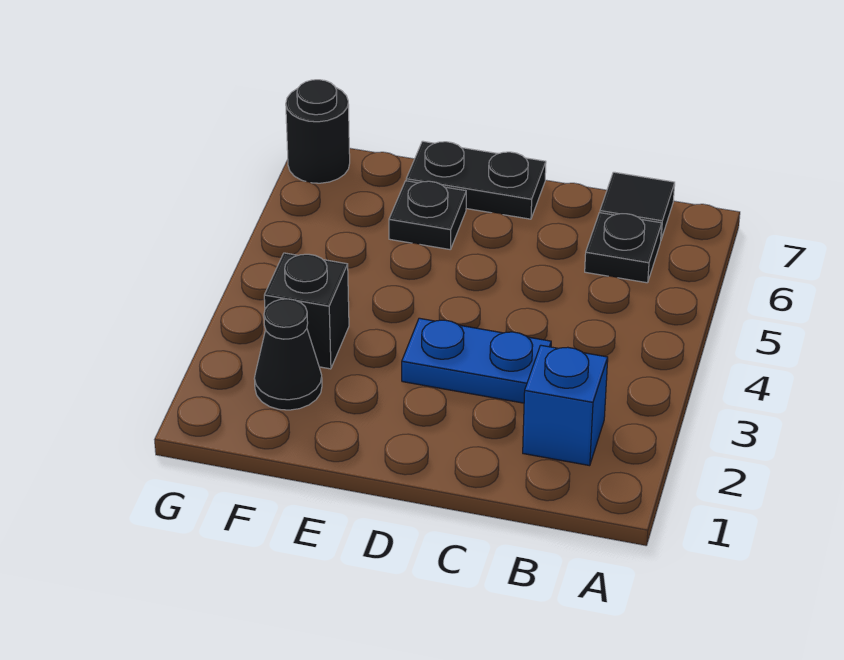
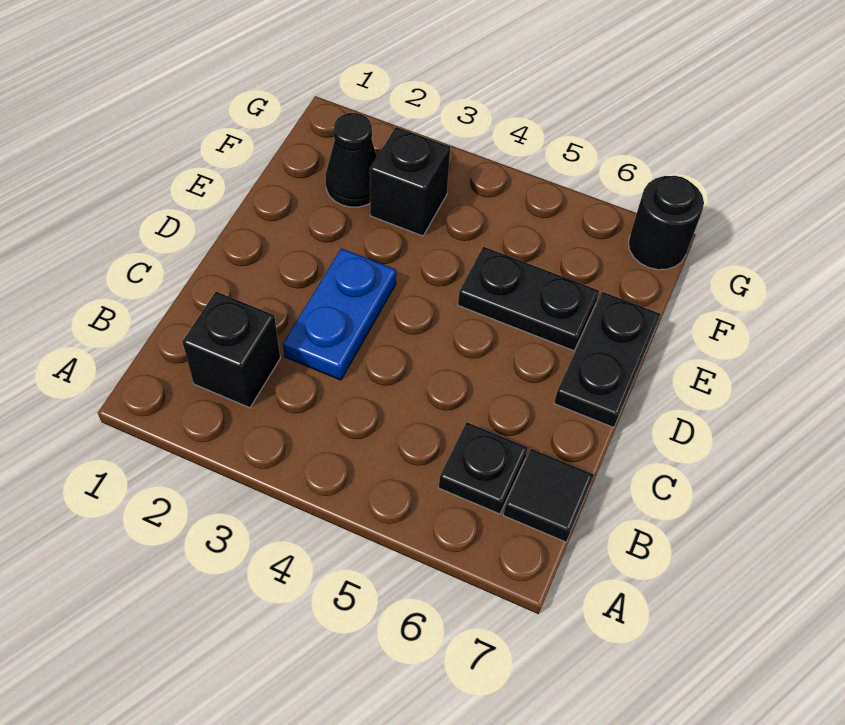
blue 1x1 brick [523,345,608,466] -> black 1x1 brick [182,292,280,408]
black 1x1 plate [389,181,466,250] -> black 1x2 plate [458,247,599,351]

